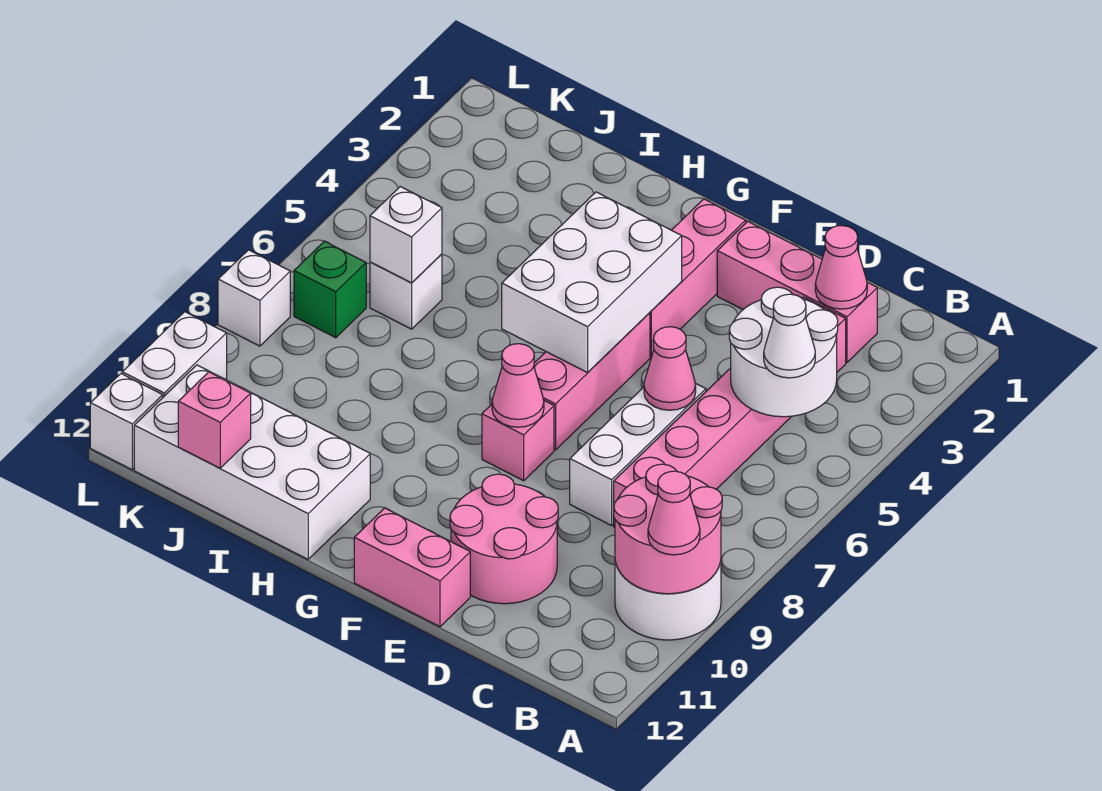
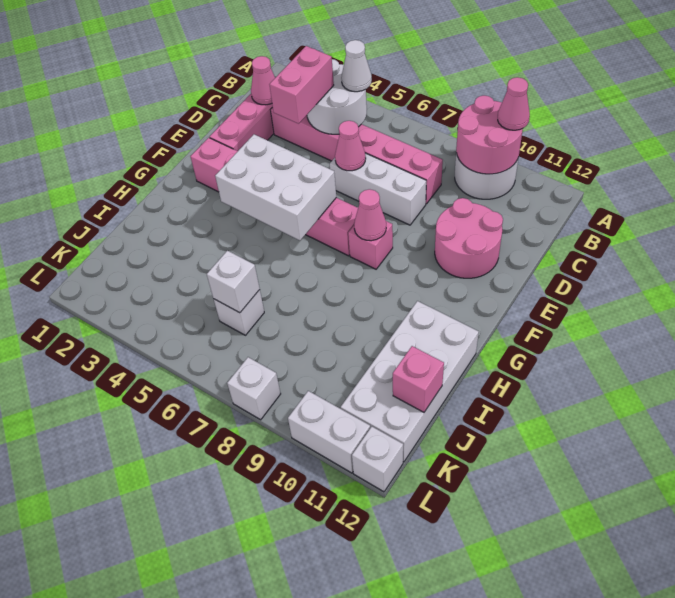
pink 1x2 brick [354,508,470,627] -> pink 1x2 brick moved to [269,46,334,124]
green 1x1 brick [294,241,366,338] -> none

